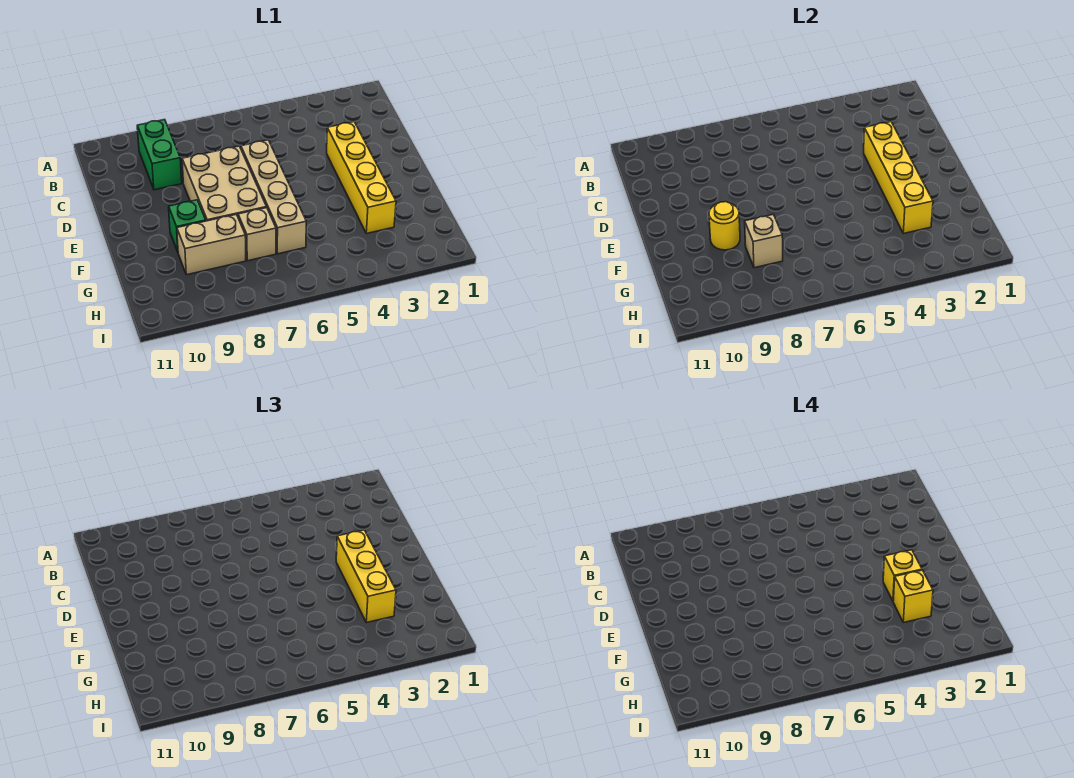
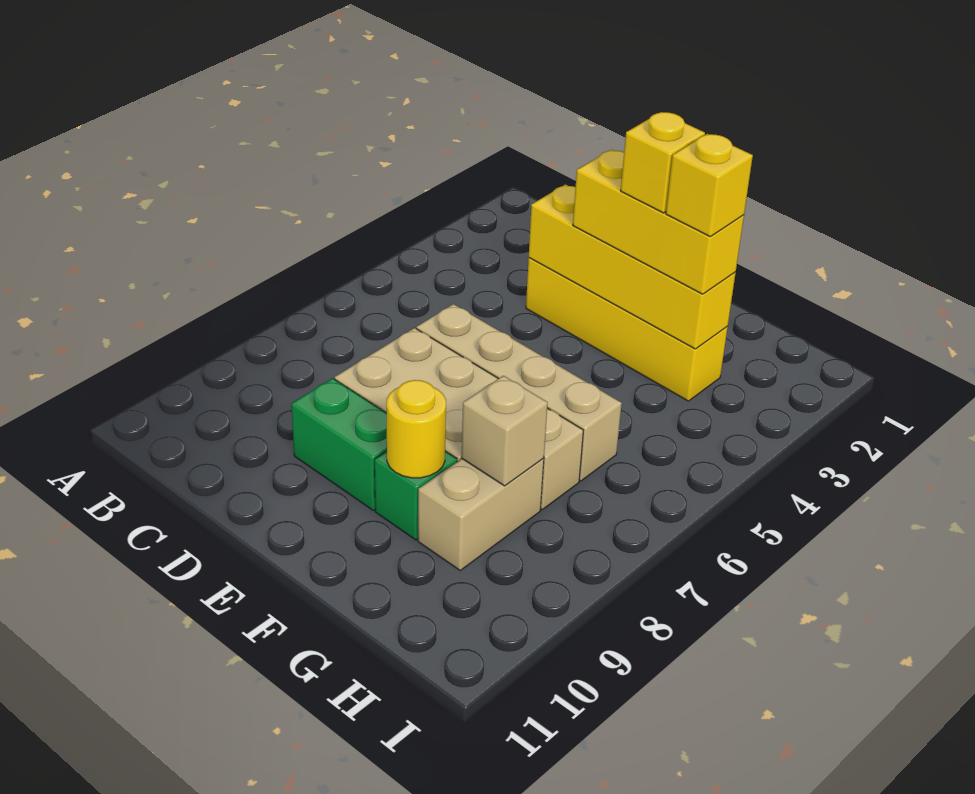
green 1x2 brick [137,120,182,190] -> green 1x2 brick moved to [291,378,387,510]

